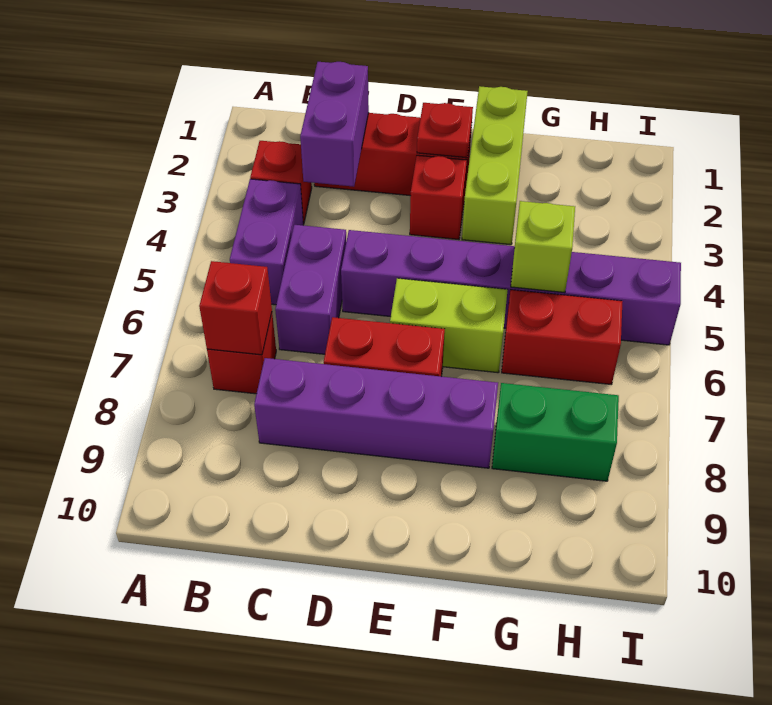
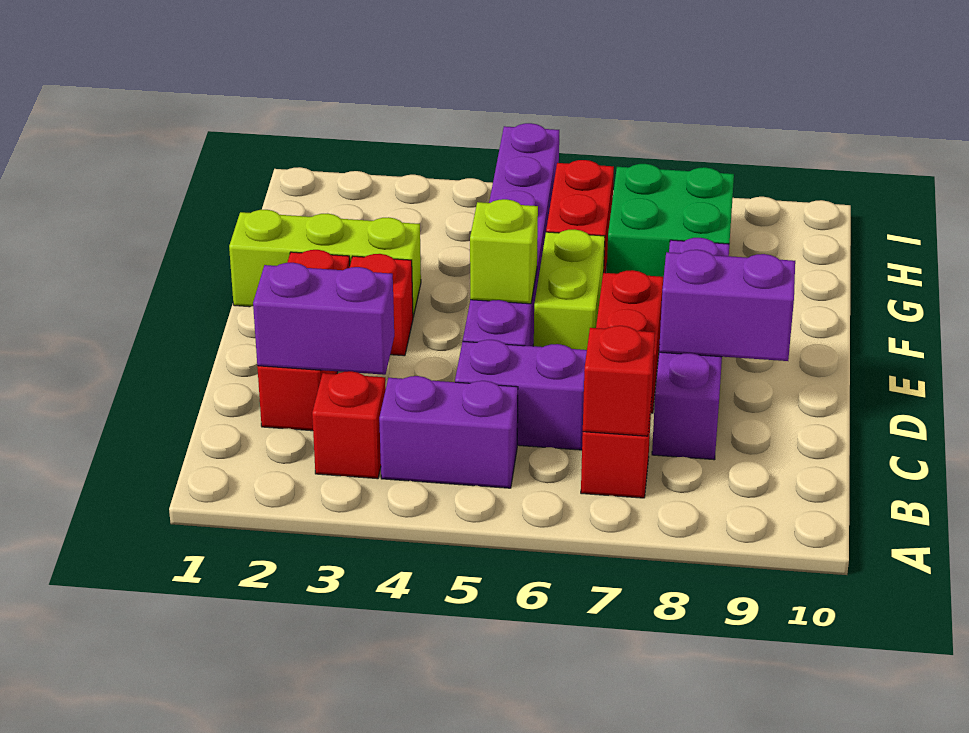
none -> purple 1x2 brick [659,250,795,361]
red 1x1 plate [417,103,473,158] -> none
lime 1x1 brick [511,201,575,293] -> lime 1x1 brick moved to [470,199,538,304]
green 1x2 brick [492,383,619,481] -> green 2x2 brick [607,164,734,278]

